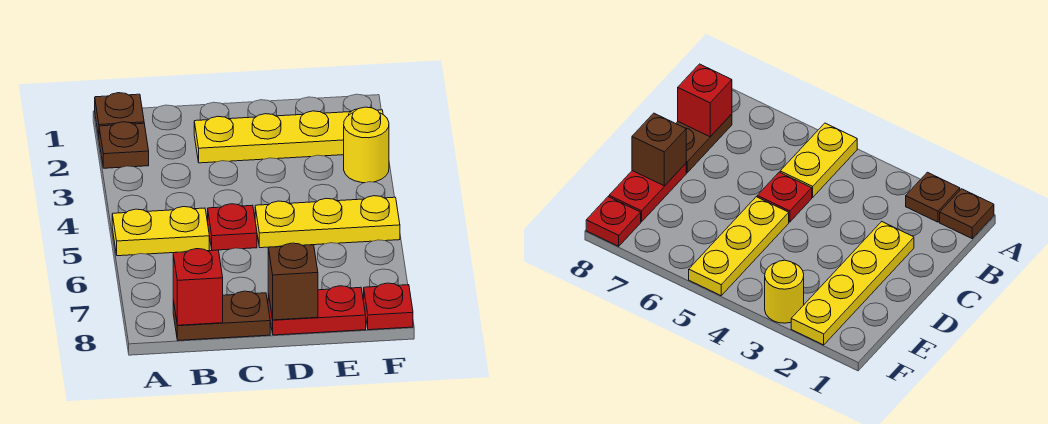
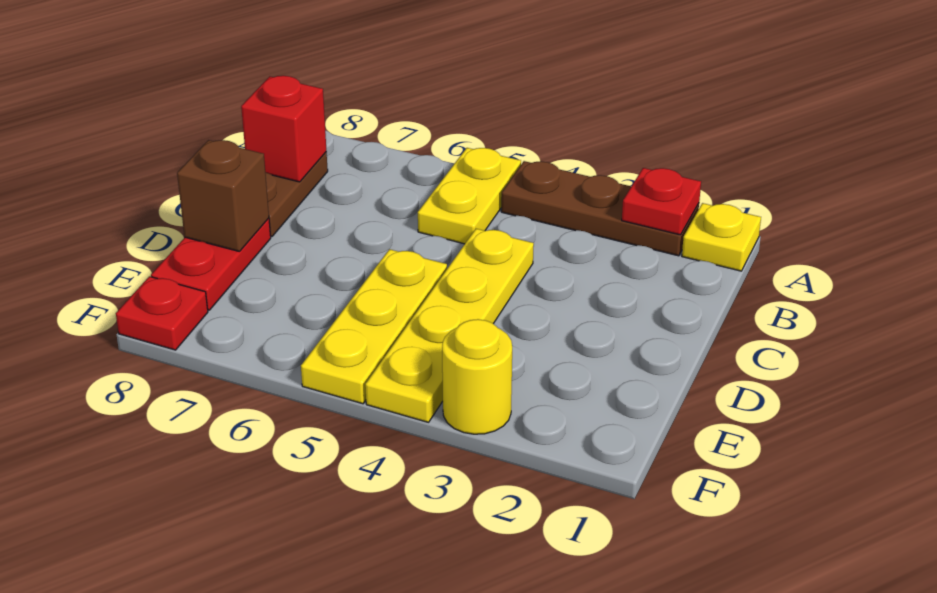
brown 1x1 plate [95,93,144,137] -> yellow 1x1 plate [682,203,761,271]
brown 1x1 plate [99,122,149,168] -> brown 1x3 plate [501,161,699,256]
yellow 1x4 plate [194,109,383,163] -> yellow 1x4 plate moved to [365,229,534,422]
red 1x1 plate [208,204,257,250] -> red 1x1 plate moved to [622,168,701,235]

